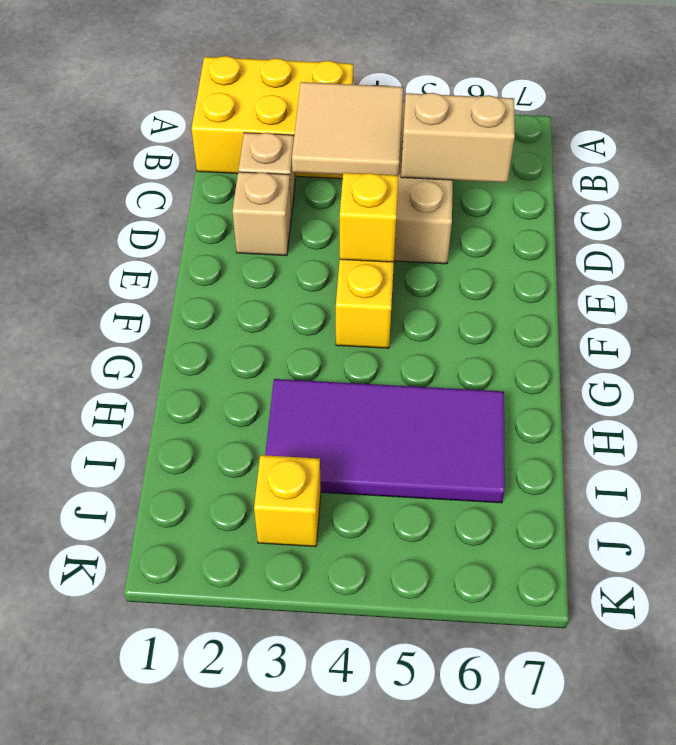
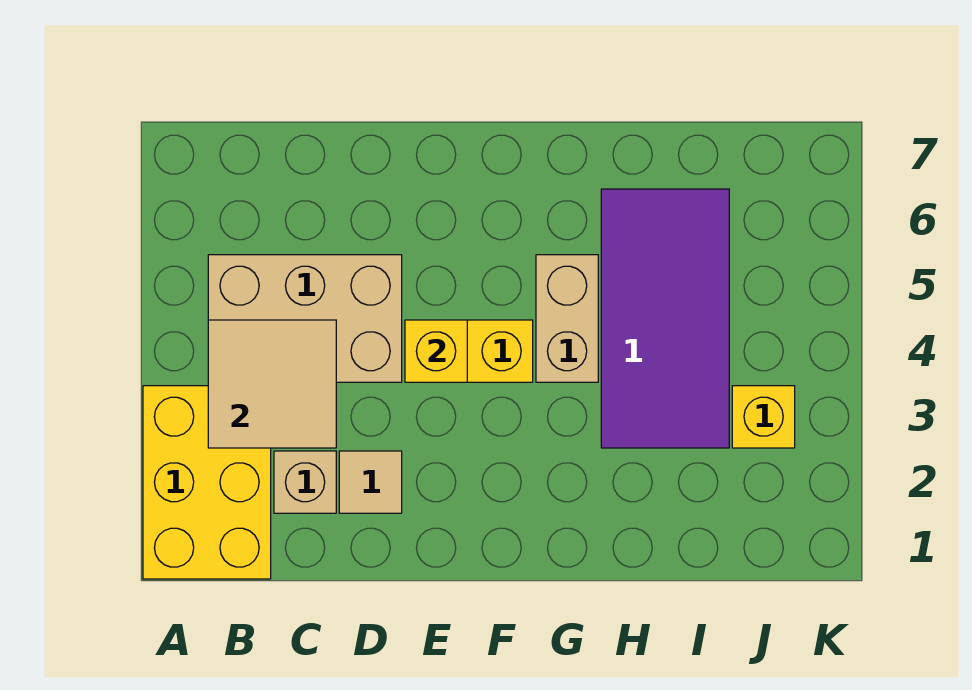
tan 1x2 brick [401,93,515,183] -> tan 1x2 brick moved to [536,255,598,382]
tan 1x1 brick [232,172,291,256] -> tan 1x1 tile [339,451,402,513]

